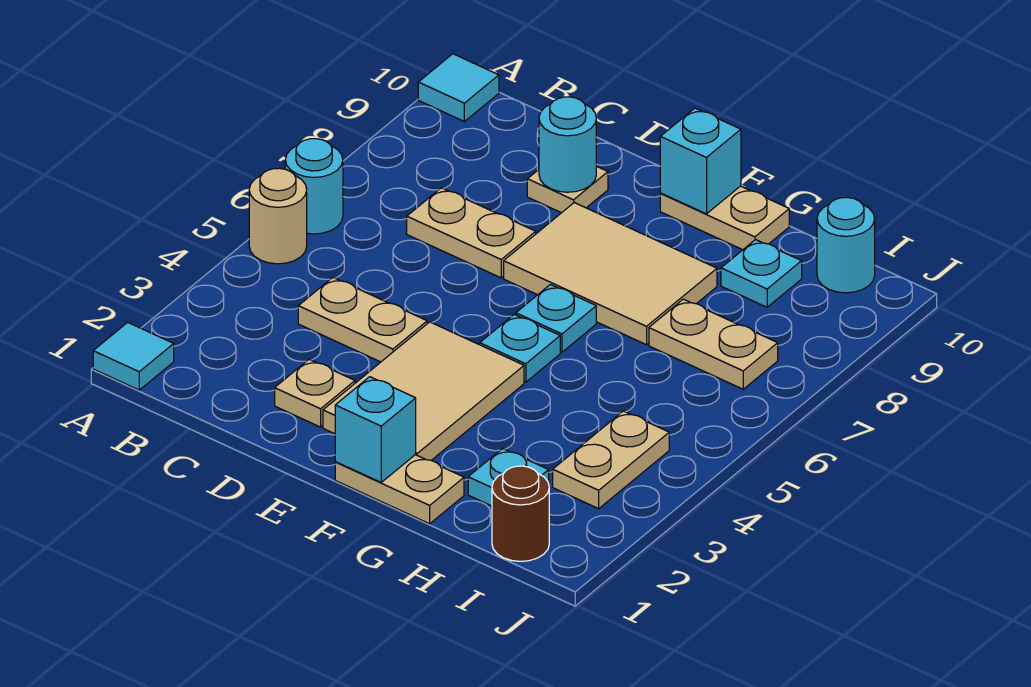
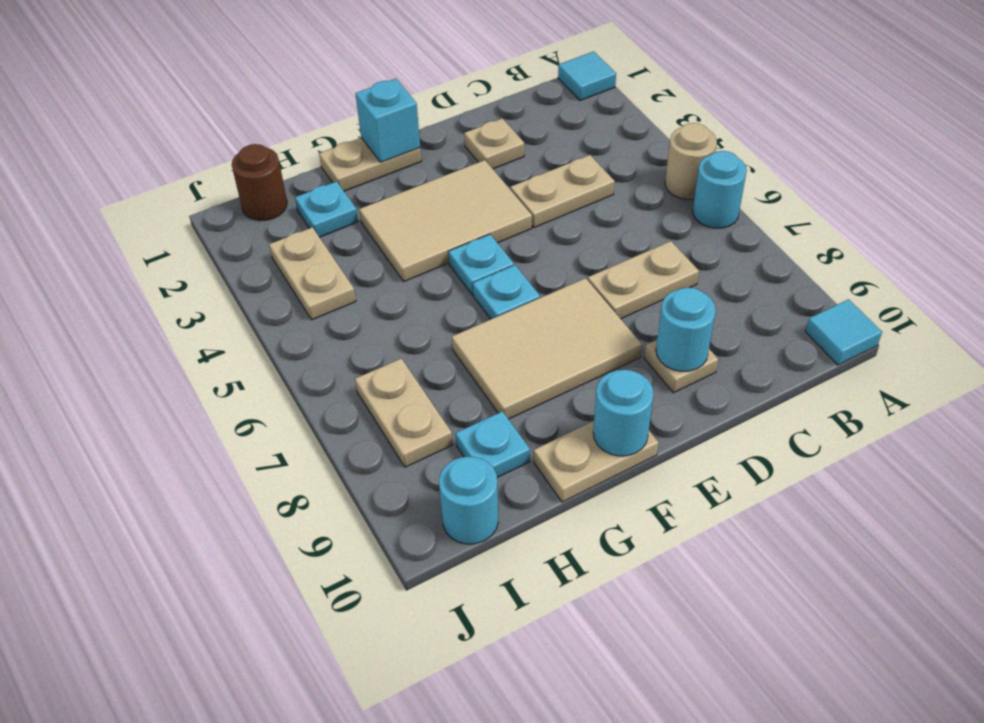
tan 2x3 tile [323,322,524,460] -> tan 2x3 tile turned to [359,160,532,281]
cyan 1x1 brick [660,108,741,214] -> cyan 1x1 round brick [593,370,654,456]
tan 1x2 plate [649,299,778,389] -> tan 1x2 plate turned to [355,358,453,467]

